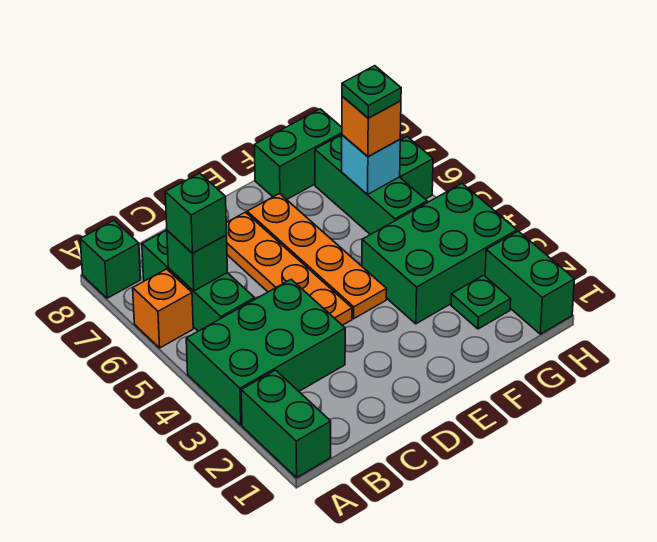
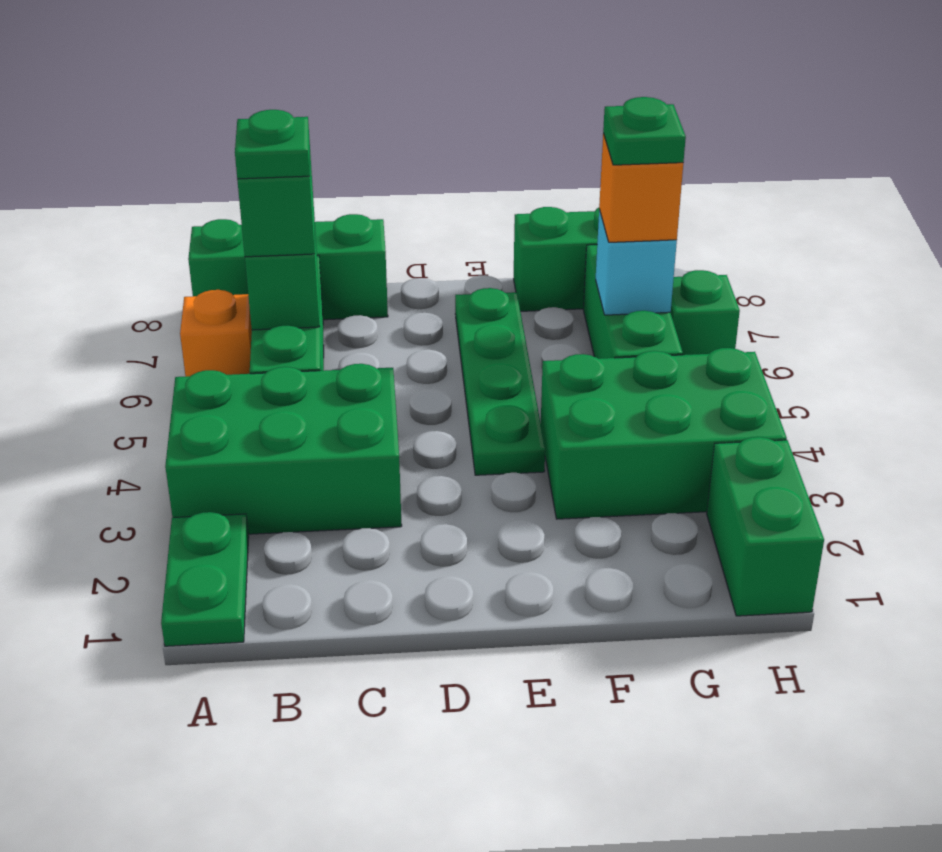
green 1x2 brick [241,370,331,478] -> green 1x2 plate [161,512,249,646]
green 1x1 brick [80,221,141,298] -> green 1x3 brick [188,214,388,320]
orange 1x4 plate [226,212,352,325] -> none
orange 1x4 plate [247,194,387,319] -> green 1x4 plate [455,288,545,475]
green 1x1 plate [451,275,511,329] -> green 1x1 plate moved to [235,110,310,179]

